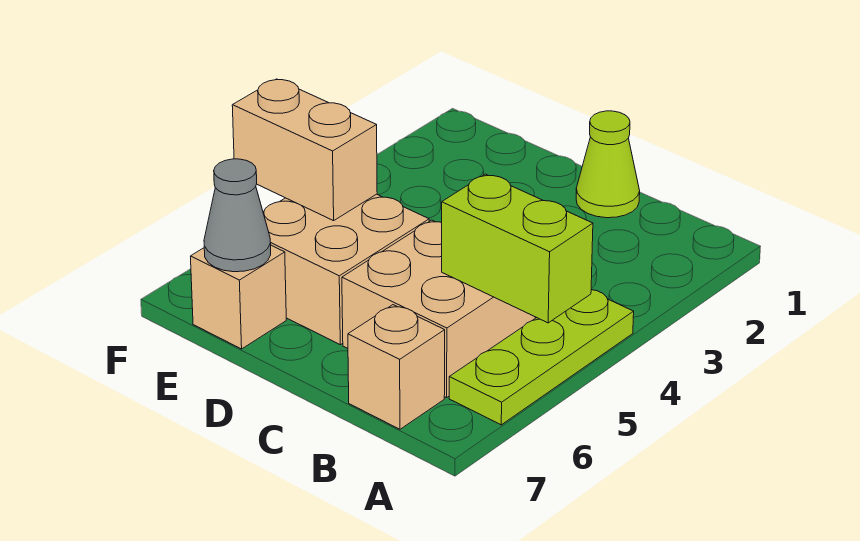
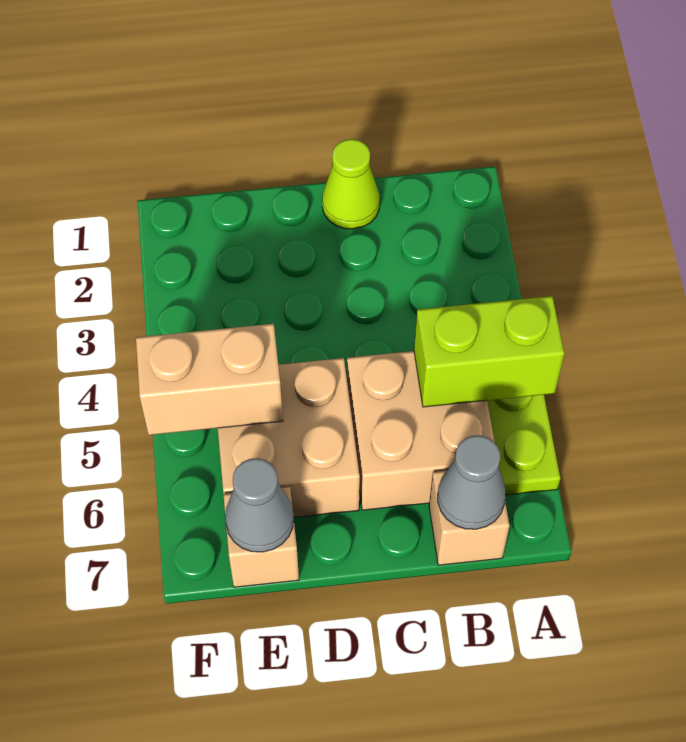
none -> grey 1x1 cone [438,435,506,529]

